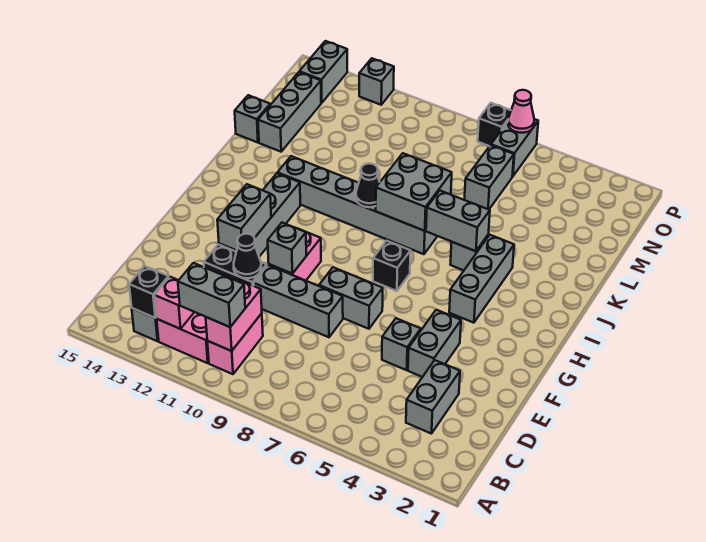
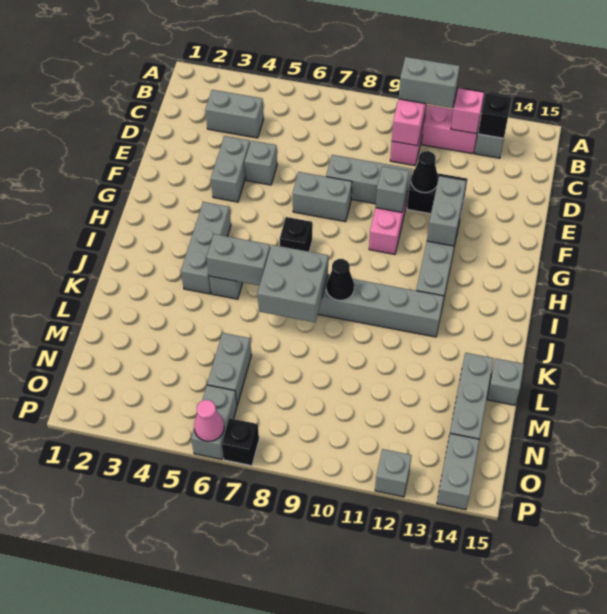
grey 1x2 brick [406,360,460,434] -> grey 1x2 brick turned to [205,90,264,138]

